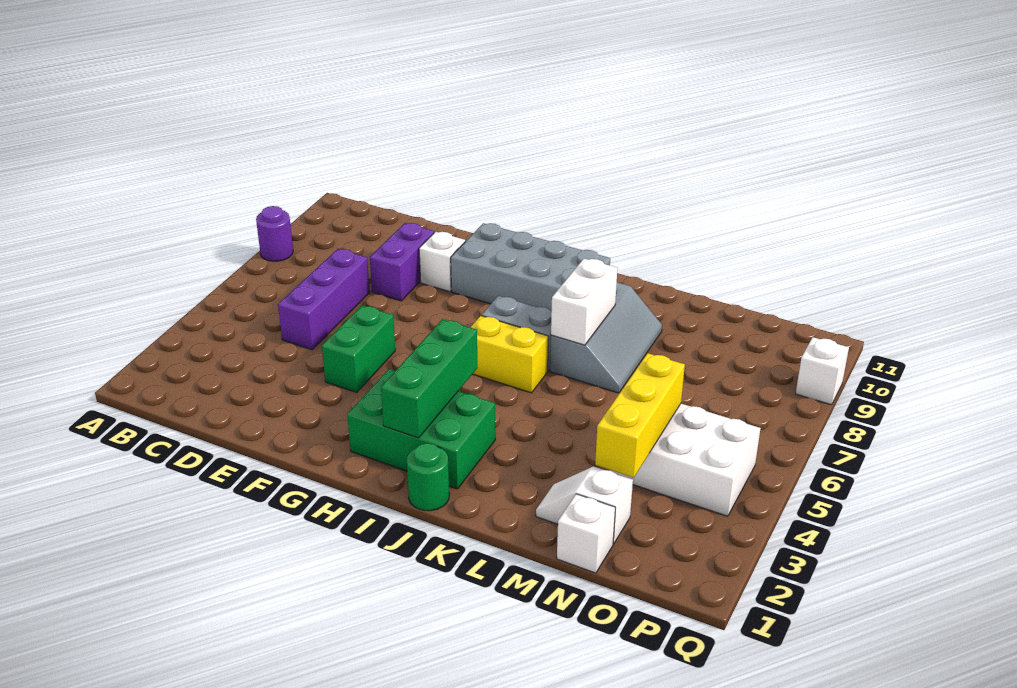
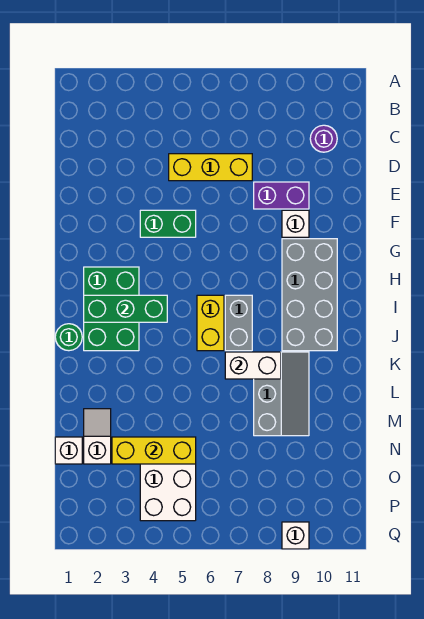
purple 1x1 round brick [256,206,293,261] -> purple 1x1 round brick moved to [310,125,337,152]
purple 1x3 brick [278,249,370,350] -> yellow 1x3 brick [169,154,252,181]
grey 2x3 slope [550,282,662,393] -> grey 2x3 slope turned to [254,352,309,436]

